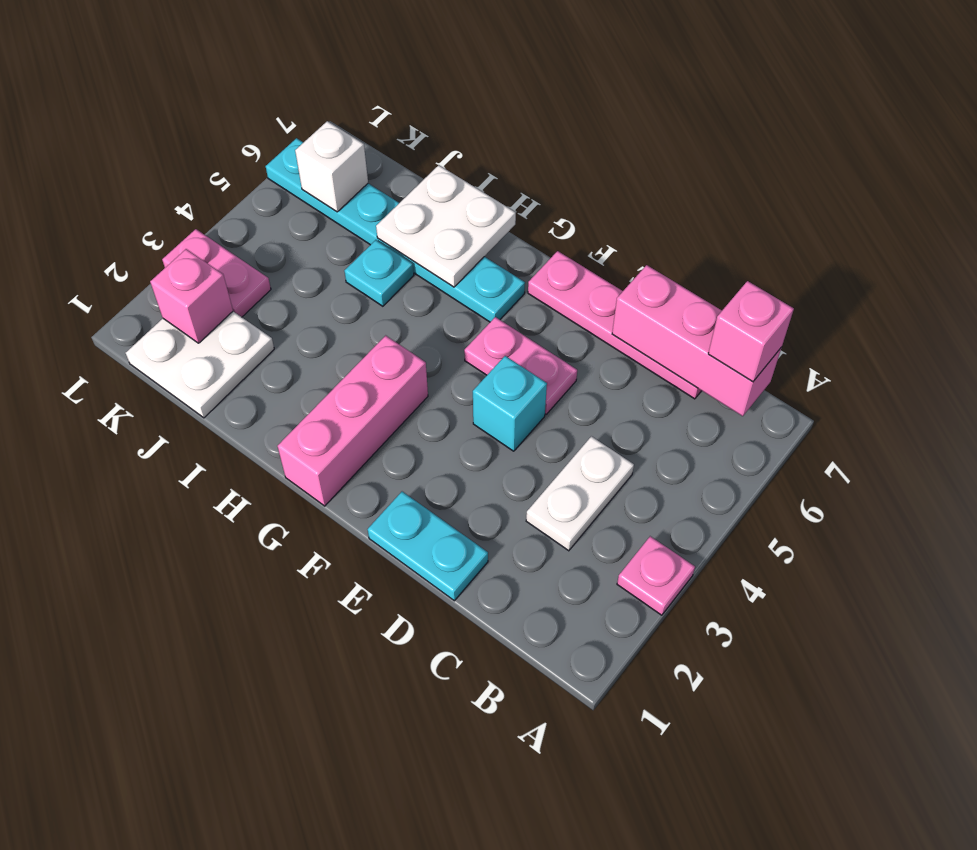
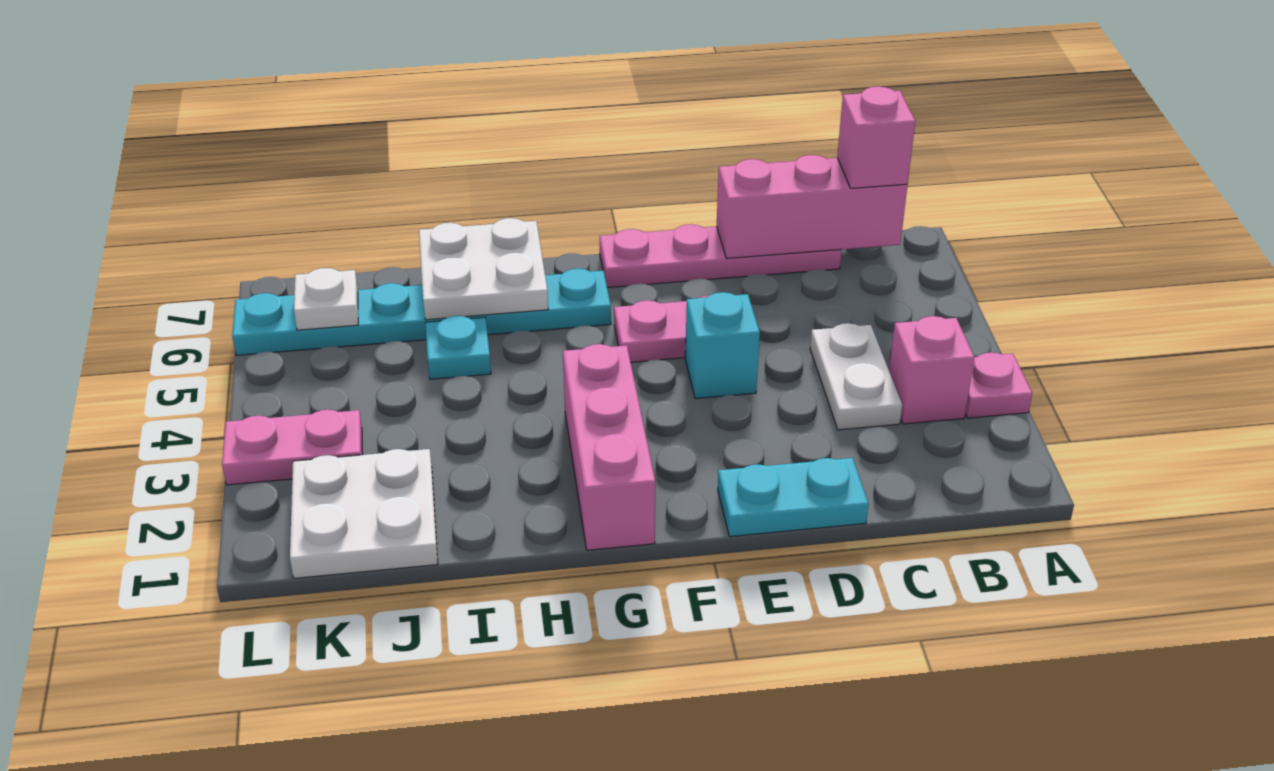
pink 1x1 brick [150,249,233,343] -> pink 1x1 brick moved to [889,316,974,424]
white 1x1 brick [295,121,368,212] -> white 1x1 plate [294,268,358,330]

